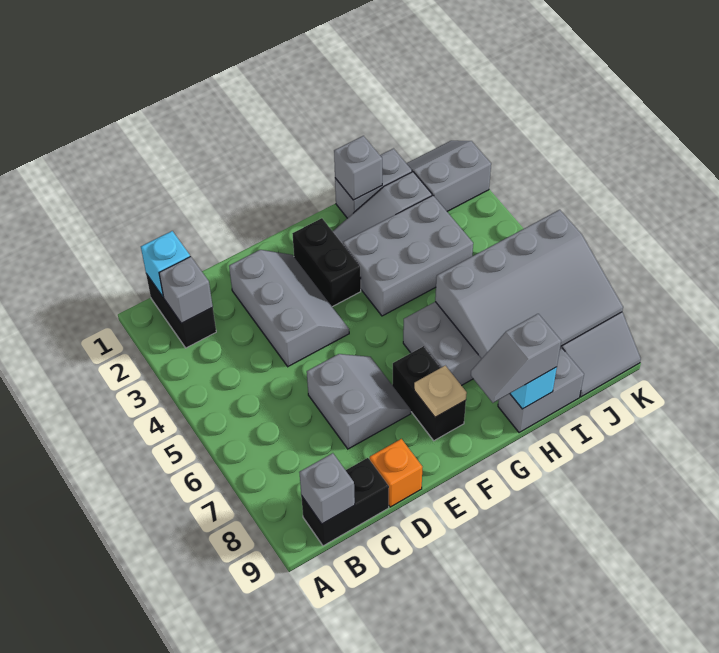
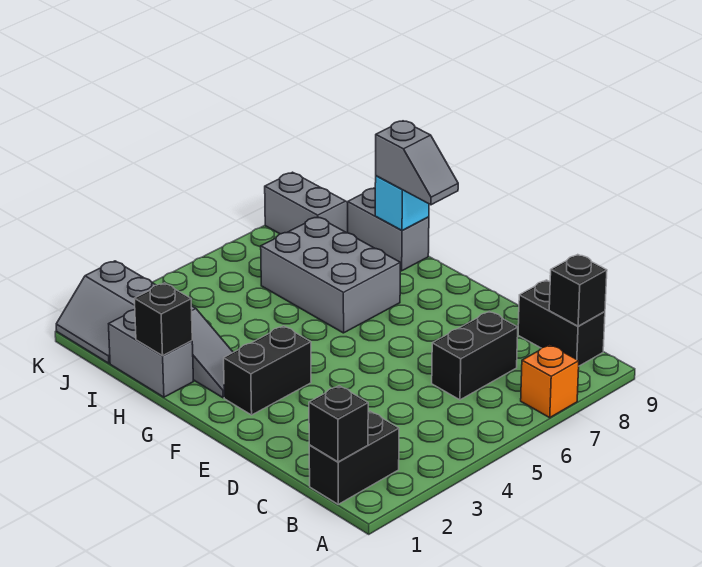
cyan 1x1 brick [141,231,190,297] -> black 1x1 brick [309,386,368,462]
grey 1x1 brick [159,256,213,323] -> none
grey 1x1 brick [299,453,355,524] -> black 1x1 brick [549,255,607,326]
grey 2x3 slope [229,250,349,366] -> none
grey 2x2 slope [307,354,411,449] -> none
orange 1x1 brick [370,439,422,507] -> orange 1x1 brick moved to [521,345,579,418]
black 1x2 brick [392,347,466,441] -> black 1x2 brick moved to [432,311,518,400]
tan 1x1 plate [414,366,467,417] -> none
grey 2x3 brick [343,195,473,316] -> none
grey 1x1 brick [334,136,382,200] -> black 1x1 brick [134,283,192,356]
grey 3x4 slope [435,210,623,359] -> none

